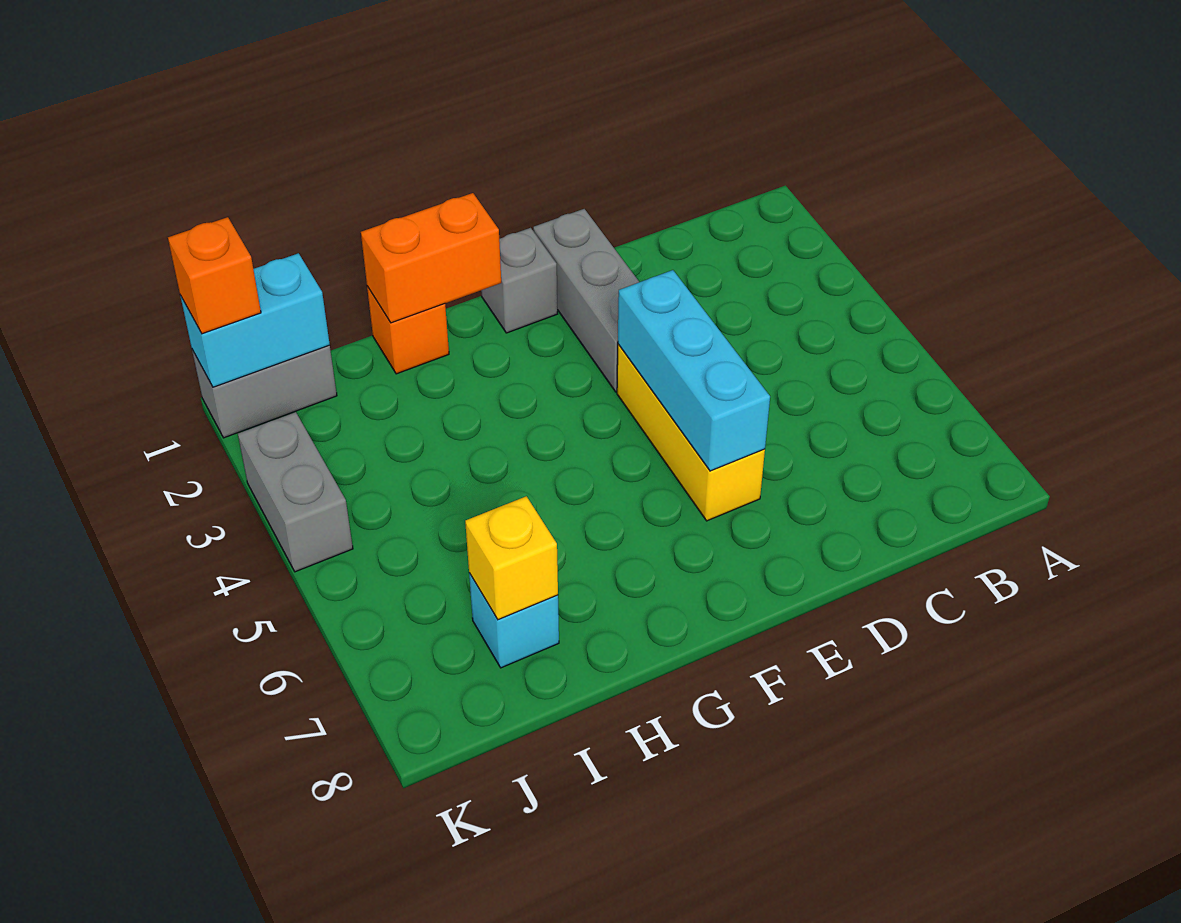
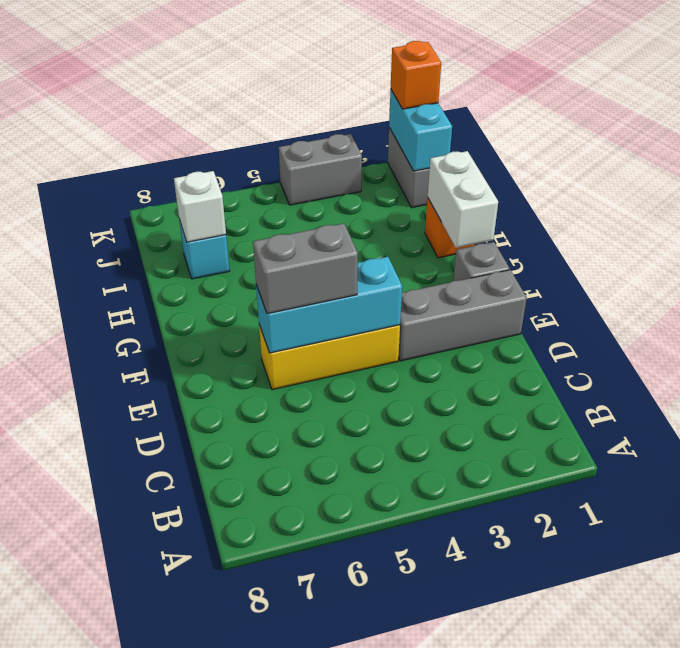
none -> grey 1x2 brick [253,223,358,314]
orange 1x2 brick [361,193,501,323] -> white 1x2 brick [428,151,498,248]
yellow 1x1 brick [465,496,558,620] -> white 1x1 brick [174,171,226,242]

